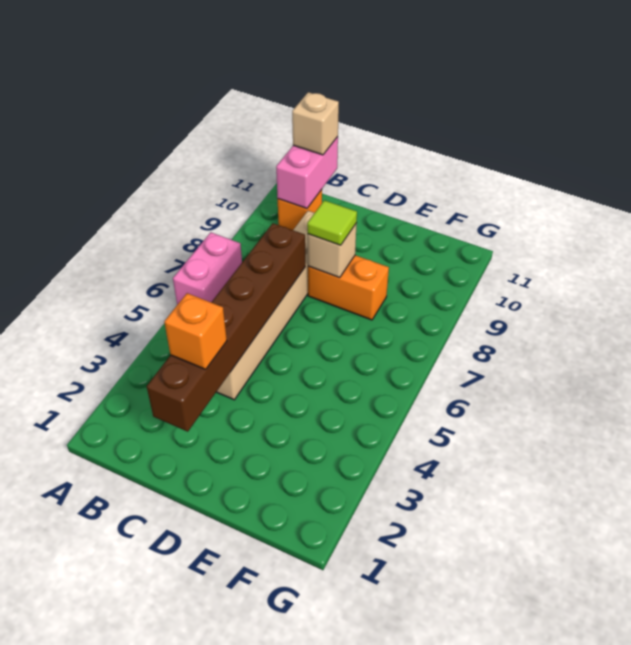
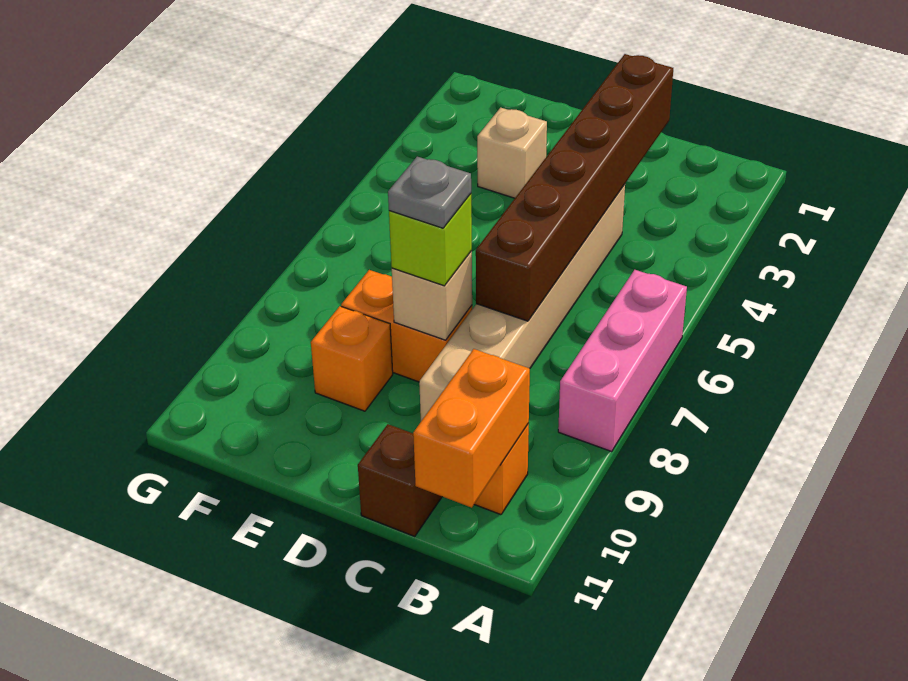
pink 1x2 brick [173,232,242,305] -> pink 1x3 brick [558,270,687,451]
pink 1x2 brick [276,137,338,209] -> orange 1x2 brick [413,349,530,508]
tan 1x1 brick [292,92,339,155] -> tan 1x1 brick moved to [477,108,547,198]
orange 1x1 brick [164,293,227,369] -> orange 1x1 brick moved to [311,306,393,411]
none -> brown 1x1 brick [358,424,442,537]
lime 1x1 tile [307,200,357,245] -> lime 1x1 brick [389,194,472,286]
none -> grey 1x1 plate [388,157,471,228]

